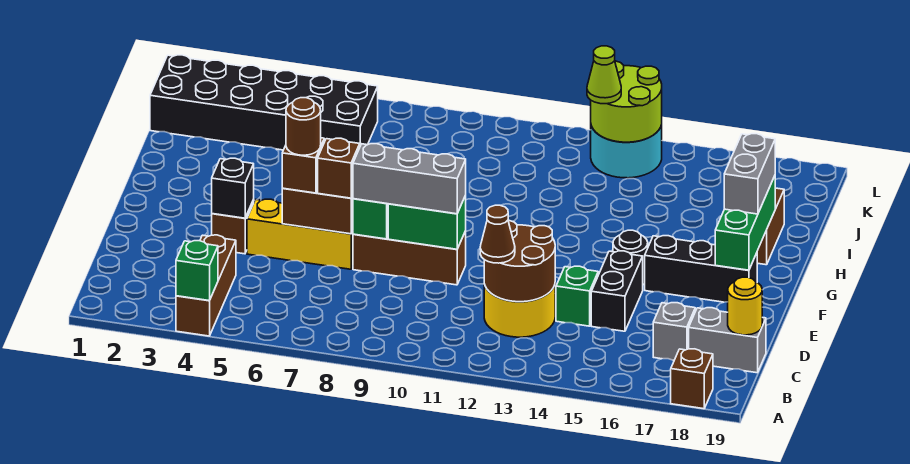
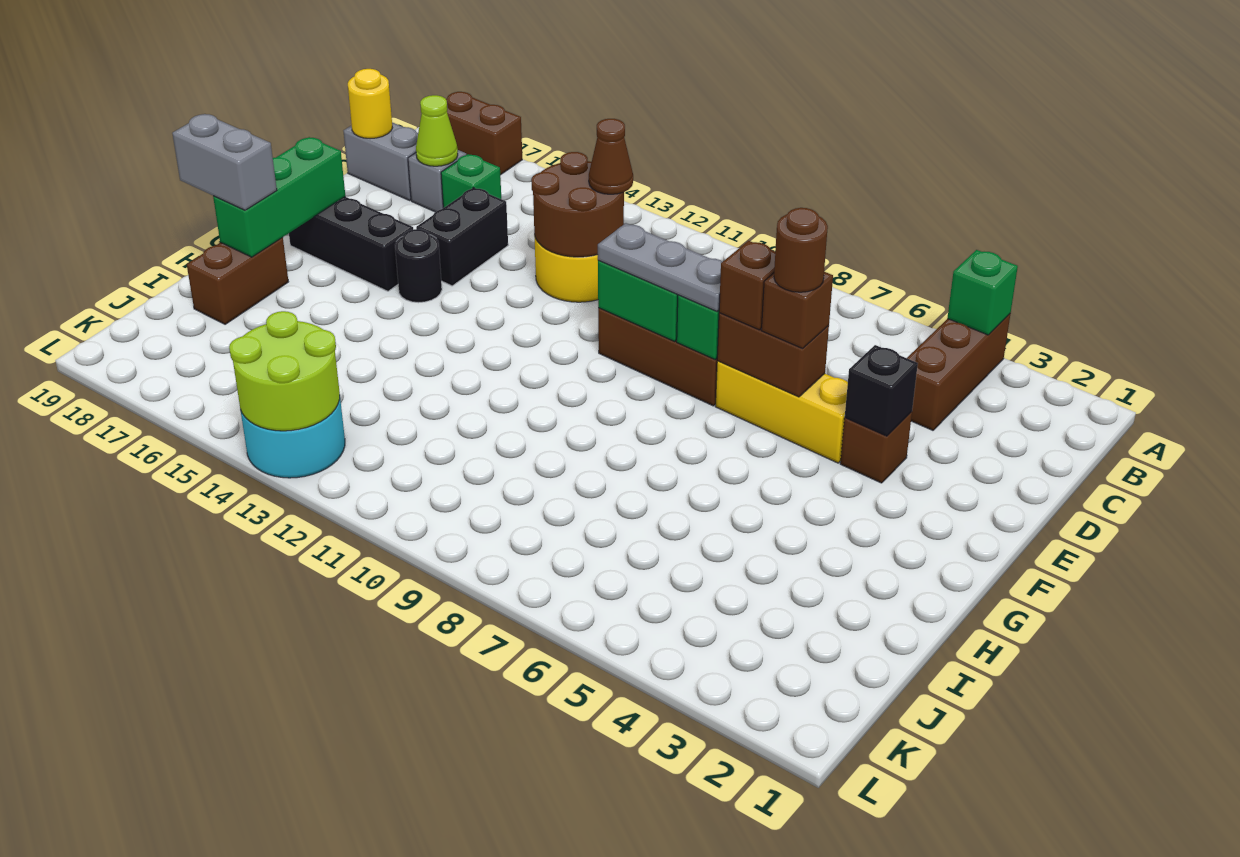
brown 1x1 brick [671,349,713,409] -> brown 1x2 brick [446,92,522,175]
green 1x1 brick [556,266,598,326] -> green 1x1 brick moved to [441,154,501,208]
grey 1x3 brick [353,144,466,214] -> grey 1x3 plate [598,223,723,311]
grey 1x2 brick [724,134,775,214] -> grey 1x2 brick turned to [172,114,277,210]
black 2x6 brick [150,55,378,150] -> none
lime 1x1 cone [587,46,621,104] -> lime 1x1 cone moved to [416,95,458,166]

